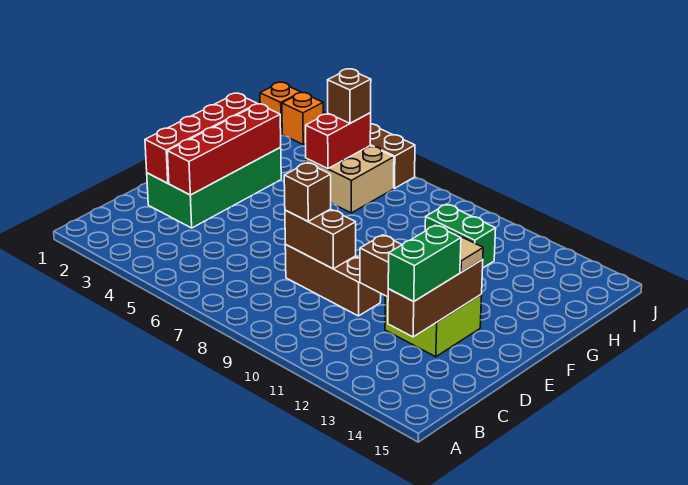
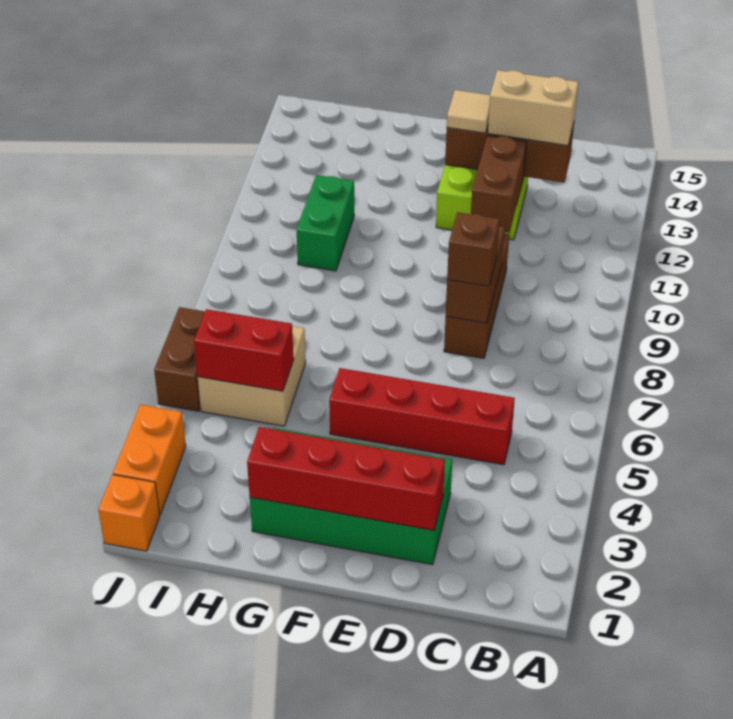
green 1x2 brick [388,225,461,301] -> tan 1x2 brick [488,70,578,146]
red 1x4 brick [167,104,281,195] -> red 1x4 brick moved to [329,368,515,465]
brown 1x1 brick [328,69,371,123] -> none
orange 1x1 brick [282,93,323,144] -> orange 1x2 brick [113,405,186,514]

